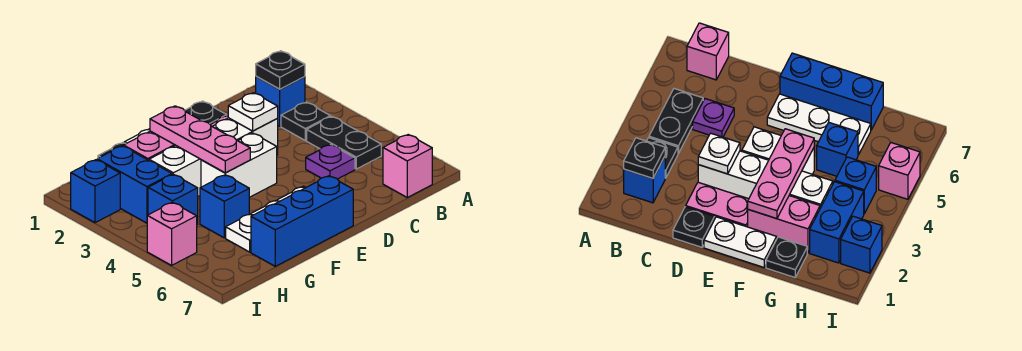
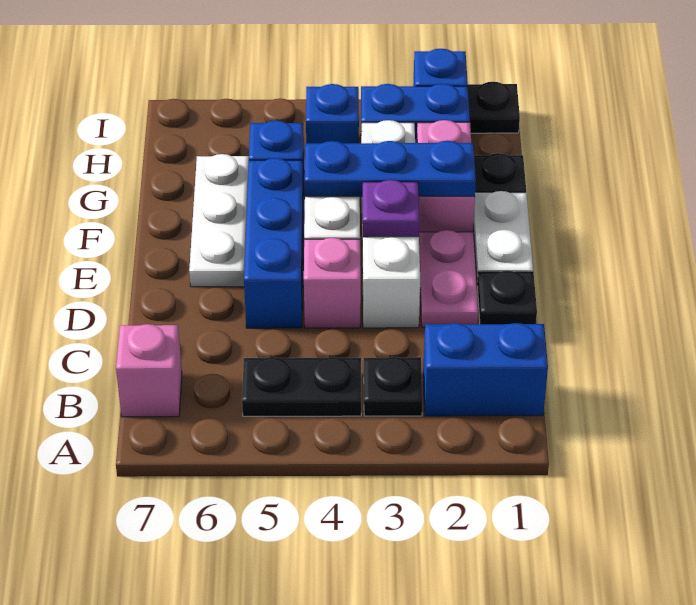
blue 1x1 brick [256,76,305,126] -> blue 1x2 brick [423,323,548,416]
black 1x1 plate [256,51,305,89] -> black 1x1 plate moved to [468,82,520,133]
purple 1x1 plate [306,144,355,179] -> purple 1x1 plate moved to [363,180,419,237]
white 1x1 plate [228,93,278,131] -> none
blue 1x3 brick [251,176,353,266] -> blue 1x3 brick moved to [244,158,304,328]
pink 1x3 plate [150,106,250,173] -> blue 1x3 plate [305,141,476,197]
pink 1x1 brick [147,202,197,265] -> pink 1x1 brick moved to [304,238,361,328]

